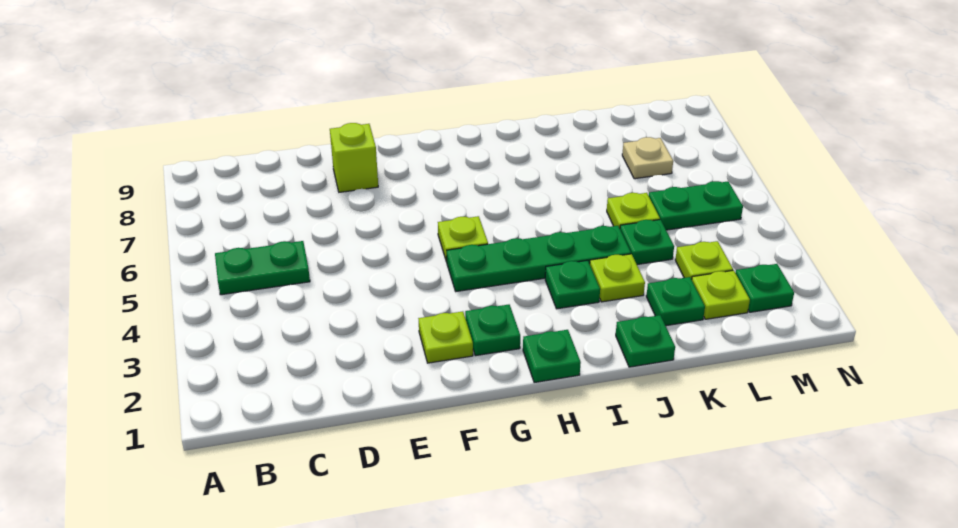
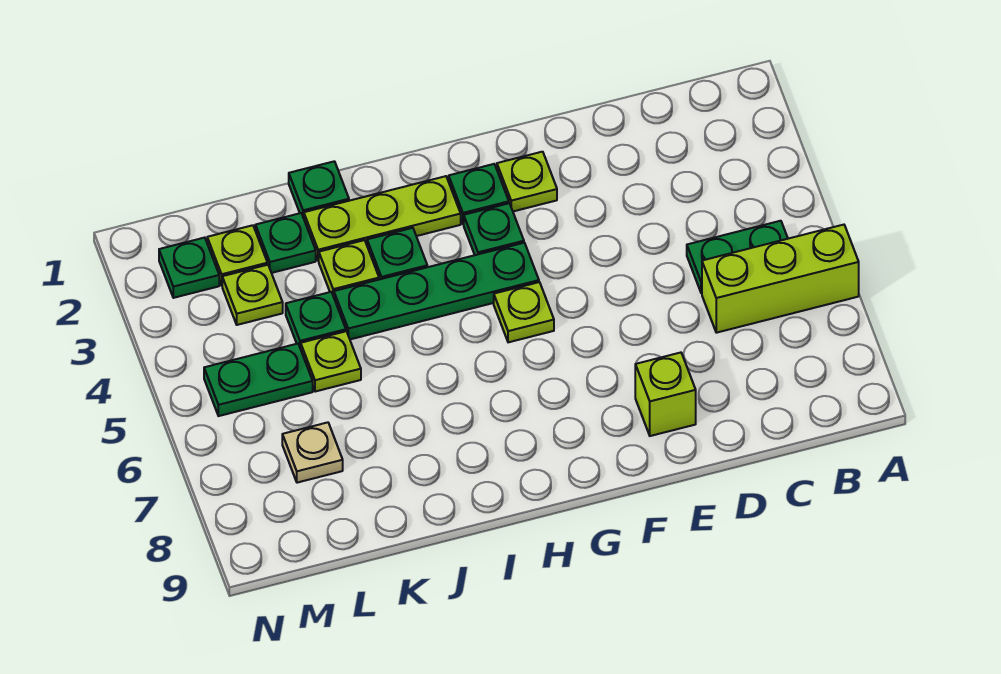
none -> lime 1x3 brick [702,225,859,333]
green 1x1 plate [523,330,581,382] -> green 1x1 plate moved to [464,203,524,255]
none -> lime 1x3 plate [304,176,461,261]

